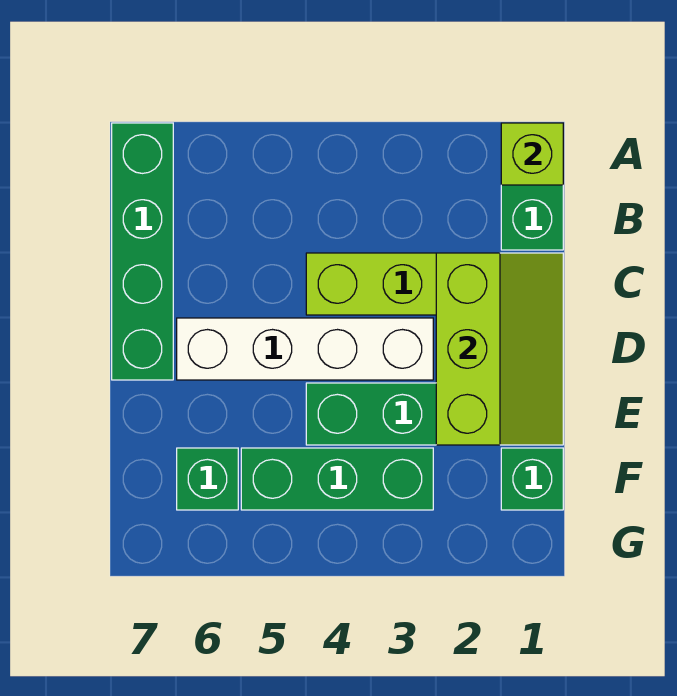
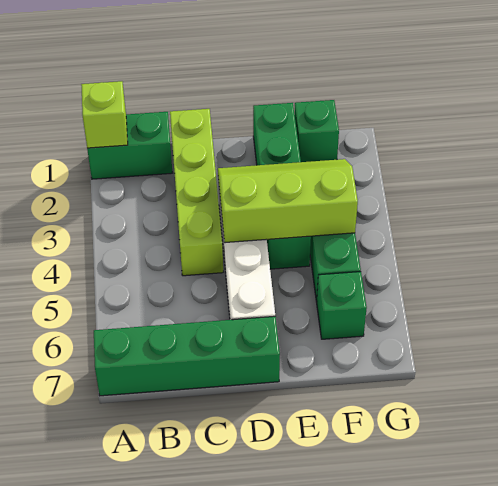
lime 2x3 slope [436,253,563,445] -> lime 2x3 slope moved to [218,159,358,243]

